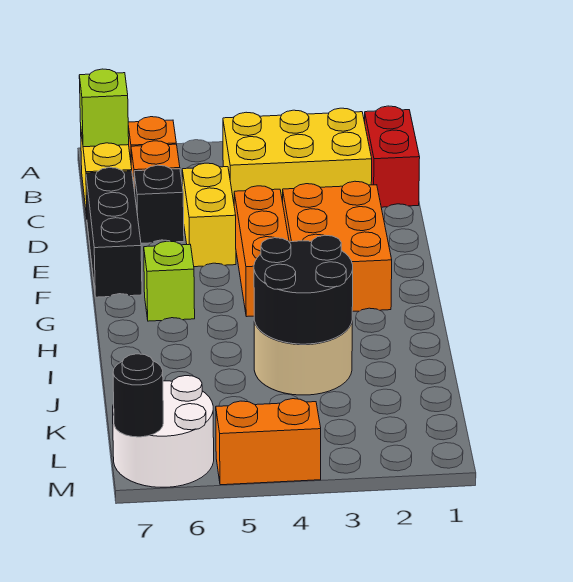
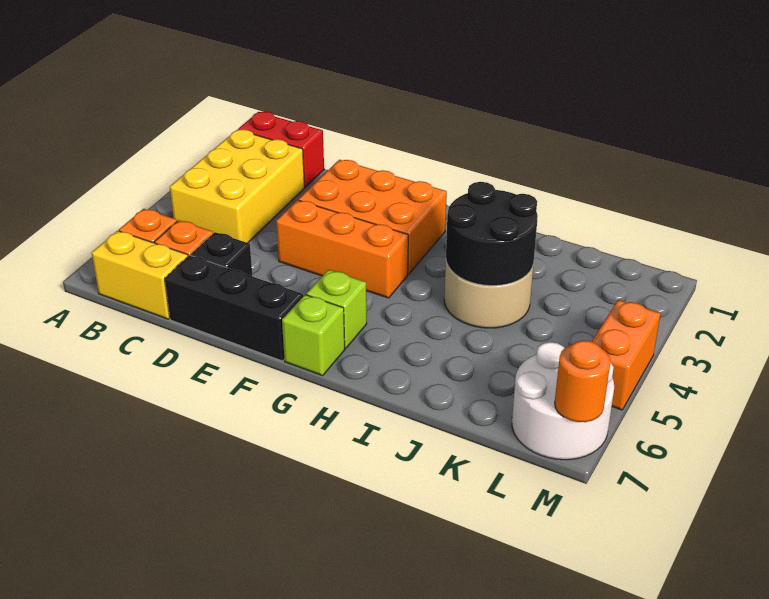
lime 1x1 brick [79,69,129,147] -> lime 1x1 brick moved to [282,295,345,376]
yellow 1x2 brick [182,163,236,267] -> none
black 1x1 round brick [113,354,163,437] -> orange 1x1 round brick [555,340,610,422]

